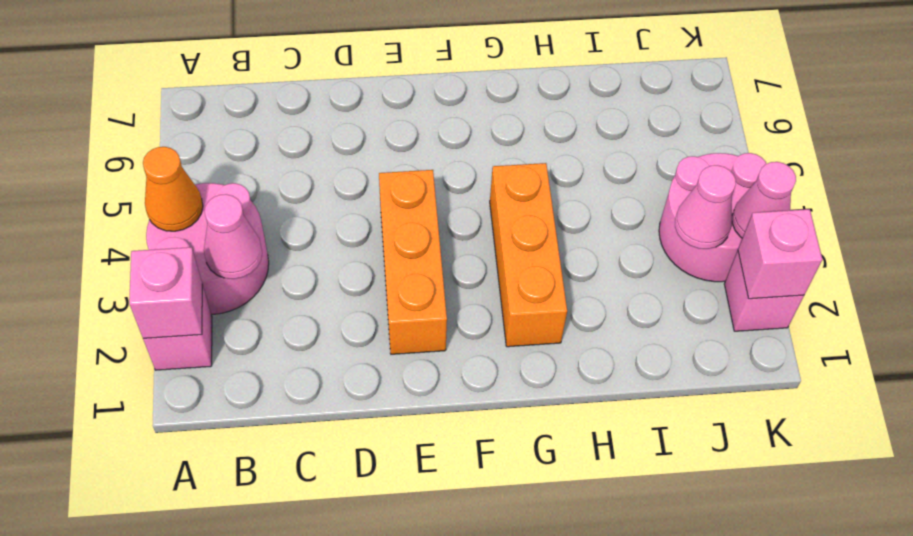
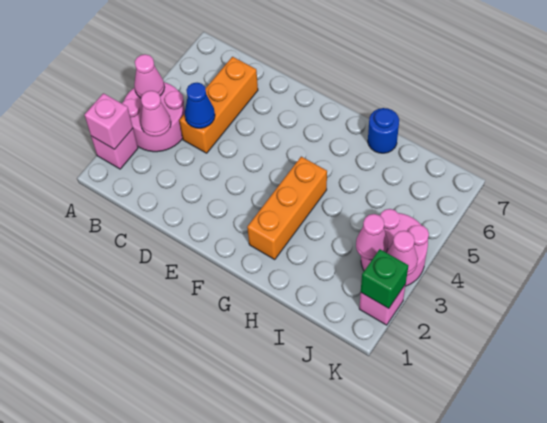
orange 1x1 cone [143,147,203,231] -> pink 1x1 cone [134,54,165,98]
none -> blue 1x1 cone [185,83,215,128]
orange 1x3 brick [379,170,447,354] -> orange 1x3 brick moved to [179,57,258,153]
none -> blue 1x1 round brick [368,108,399,153]
pink 1x1 brick [738,209,823,299] -> green 1x1 brick [361,249,408,308]

